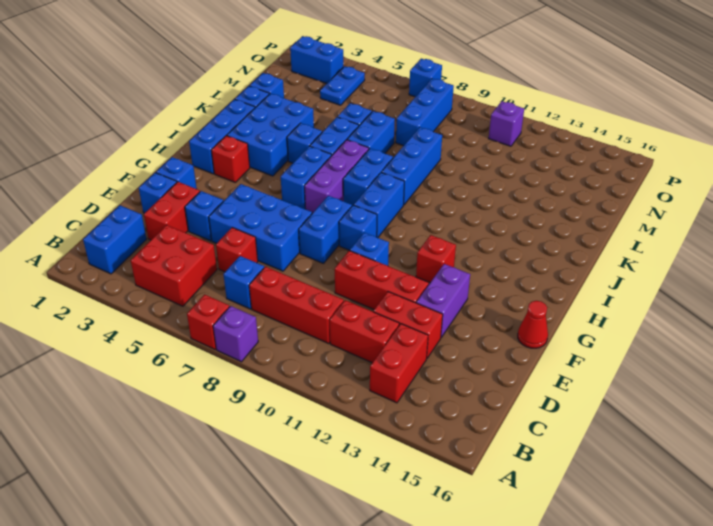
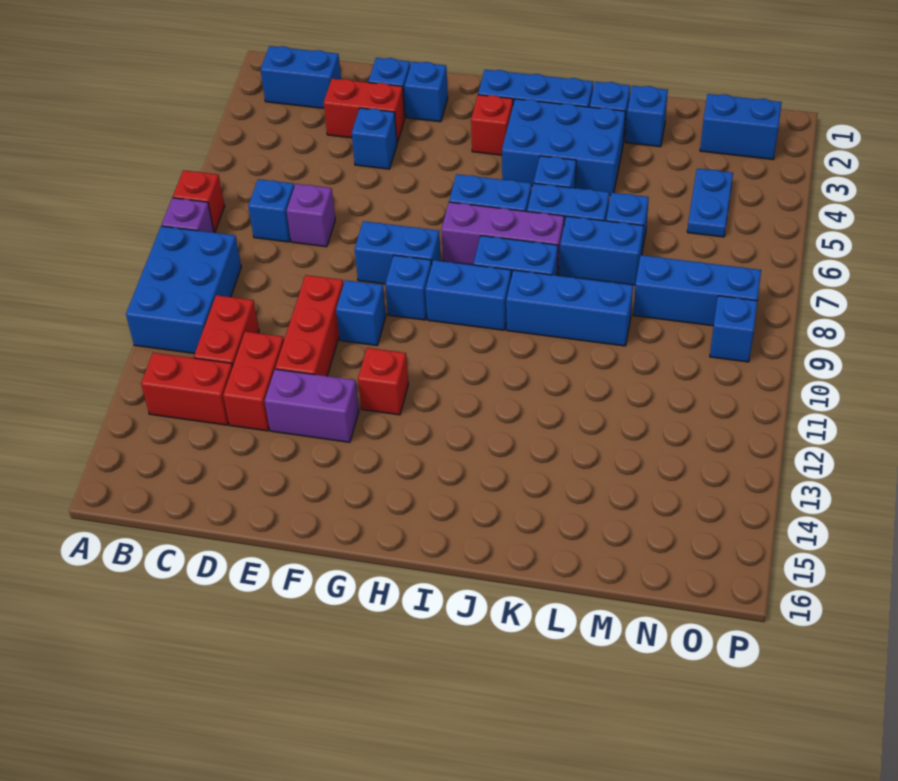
red 2x2 brick [131,225,217,306] -> none
red 1x3 brick [249,267,344,344] -> none
red 1x1 brick [216,228,258,272] -> none
blue 2x3 brick [209,184,312,271] -> blue 2x3 brick moved to [126,226,241,354]
red 1x1 cone [518,301,548,348] -> none
blue 1x2 plate [320,66,365,105] -> blue 1x2 plate turned to [687,169,733,237]
blue 1x2 brick [290,36,343,83] -> blue 1x2 brick turned to [700,94,782,159]
purple 1x1 brick [489,101,524,146] -> purple 1x1 brick moved to [287,184,335,247]
blue 1x1 brick [409,59,442,97] -> blue 1x1 brick moved to [710,296,757,362]

